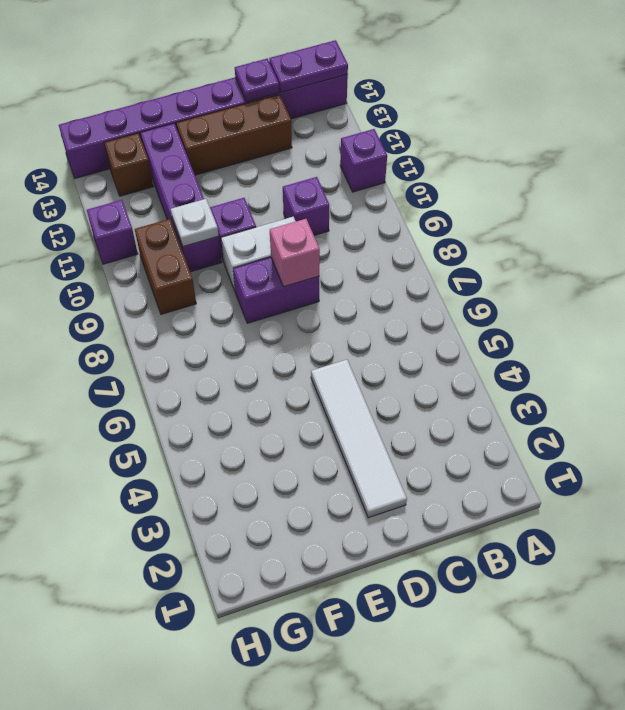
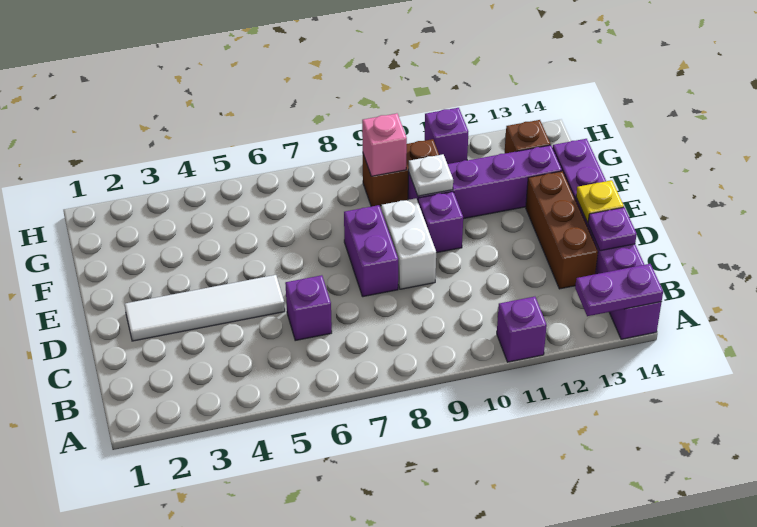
purple 1x8 brick [59,75,348,178] -> purple 1x6 brick [553,139,661,339]
purple 1x2 plate [269,40,348,92] -> purple 1x2 plate turned to [575,264,663,316]
purple 1x1 brick [283,177,329,235] -> purple 1x1 brick moved to [285,275,332,341]
pink 1x1 brick [270,219,320,287] -> pink 1x1 brick moved to [362,113,407,176]
none -> yellow 1x1 plate [576,180,624,223]

